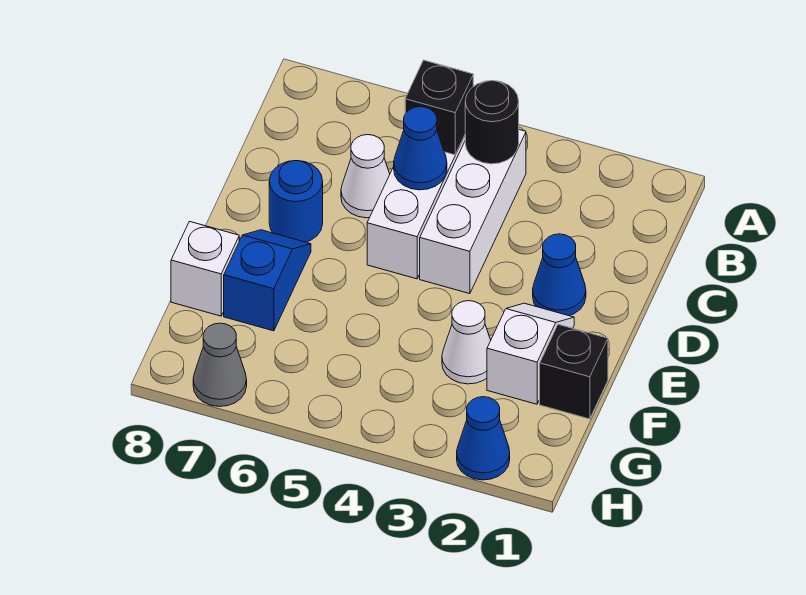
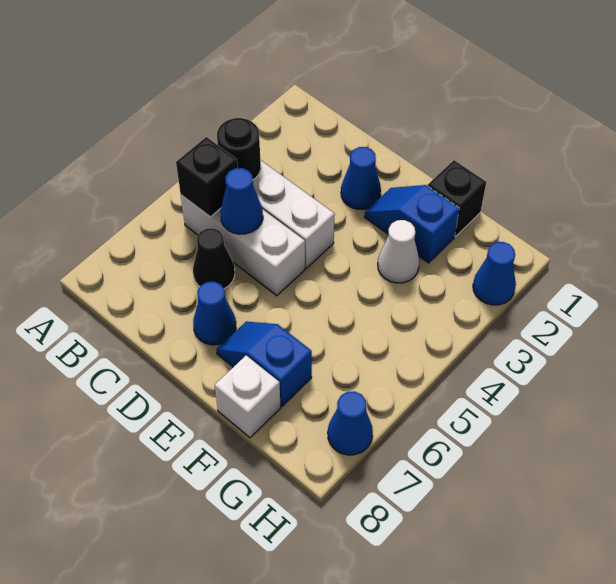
white 1x1 cone [341,135,390,218] -> black 1x1 cone [193,228,235,289]
blue 1x1 round brick [269,161,323,242] -> blue 1x1 cone [193,282,236,345]
white 1x2 slope [487,303,574,404] -> blue 1x2 slope [365,185,459,263]
grey 1x1 cone [193,323,247,407] -> blue 1x1 cone [328,391,373,455]

